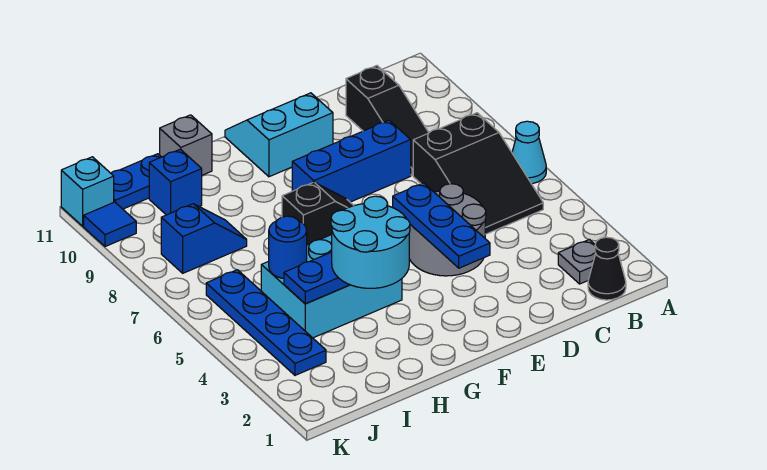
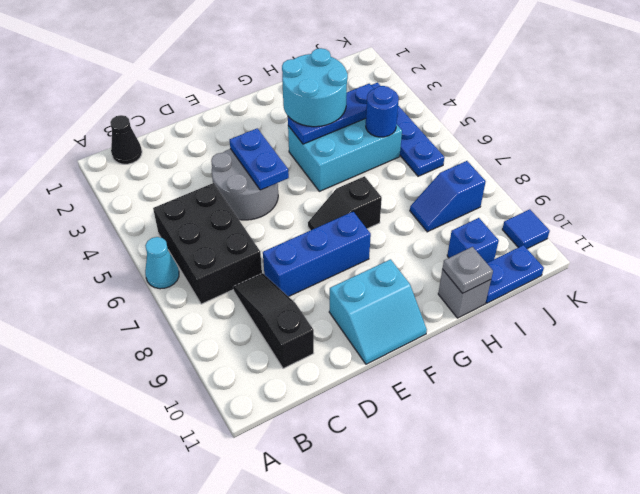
grey 1x1 plate [558,240,596,284] -> grey 1x1 plate moved to [443,247,493,293]
black 2x3 slope [413,113,543,234] -> black 2x3 brick [153,183,262,304]
blue 1x3 plate [393,183,490,268] -> blue 1x2 plate [229,128,289,190]
cyan 1x1 brick [61,157,114,226] -> none

